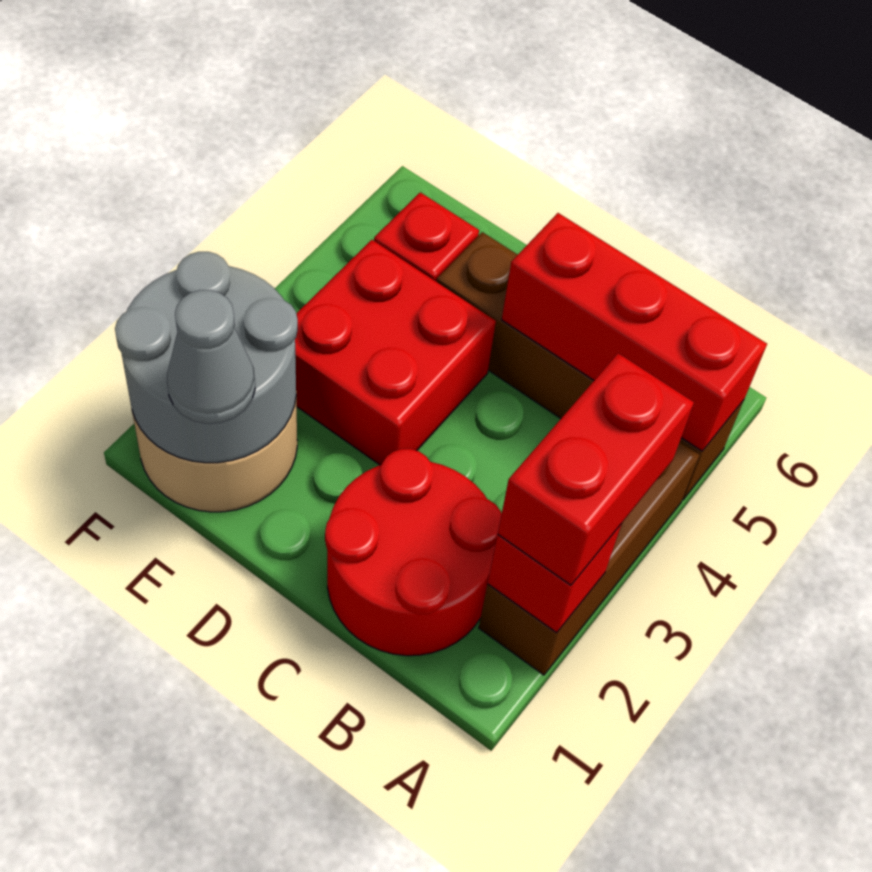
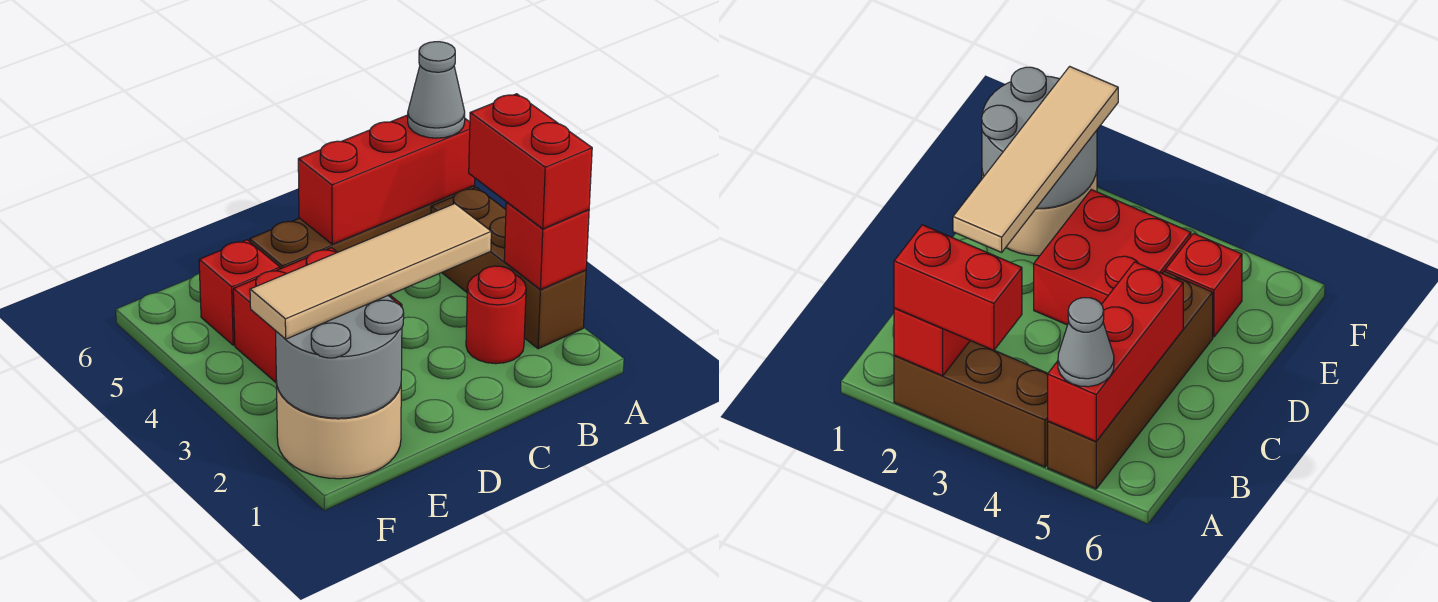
red 2x2 round brick [325,449,502,656] -> red 1x1 round brick [466,266,526,364]
none -> tan 1x4 tile [250,204,491,339]
grey 1x1 cone [167,290,255,424] -> grey 1x1 cone moved to [408,42,465,138]

